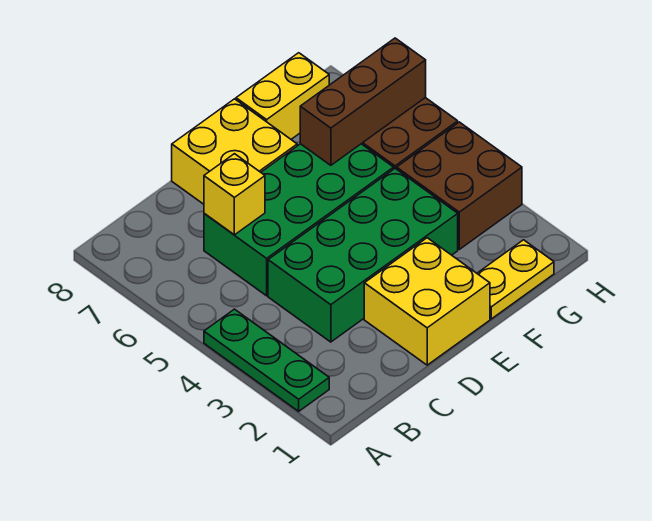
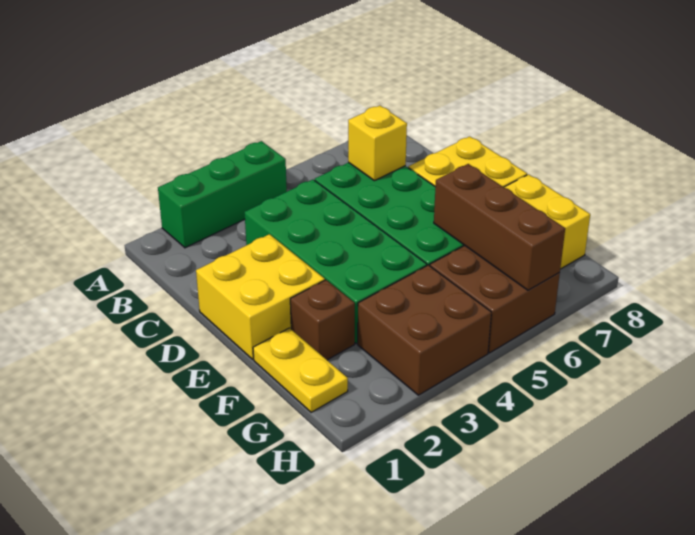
green 1x3 plate [204,309,329,411] -> green 1x3 brick [158,141,287,248]
none -> brown 1x1 brick [290,280,355,360]

